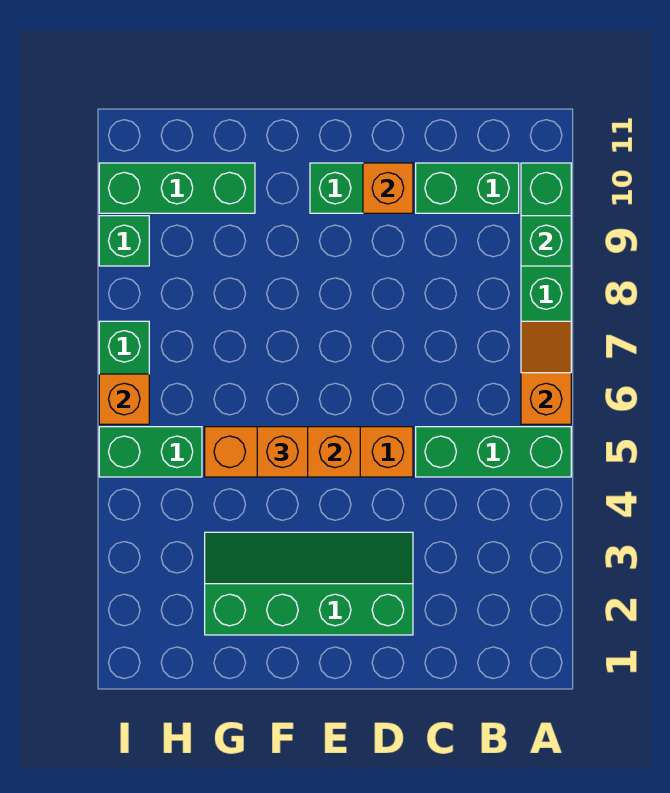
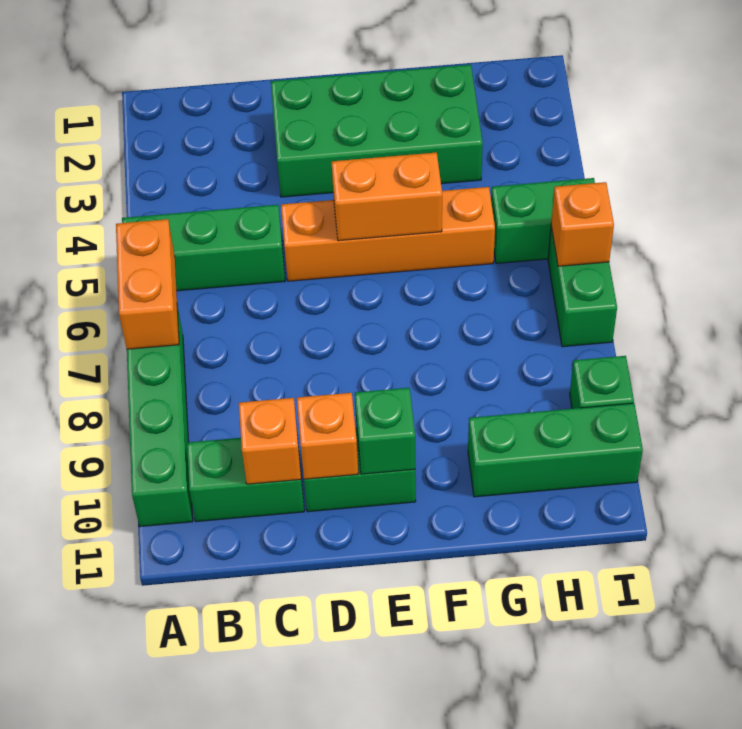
orange 1x2 slope [521,321,571,424] -> orange 1x2 brick [116,219,179,349]
green 1x1 brick [521,216,571,266] -> green 1x1 brick moved to [355,388,415,474]
green 2x4 slope [205,532,413,635] -> green 2x4 brick [271,65,483,197]
orange 1x1 brick [257,427,308,477] -> orange 1x1 brick moved to [239,398,301,484]

